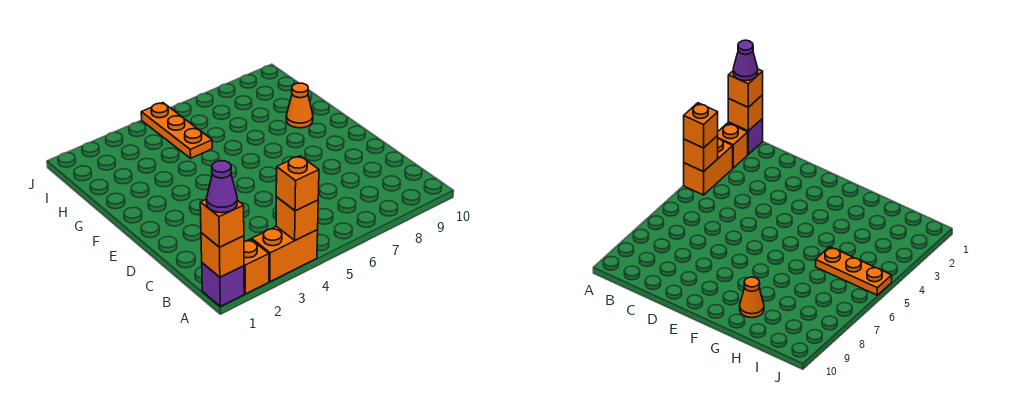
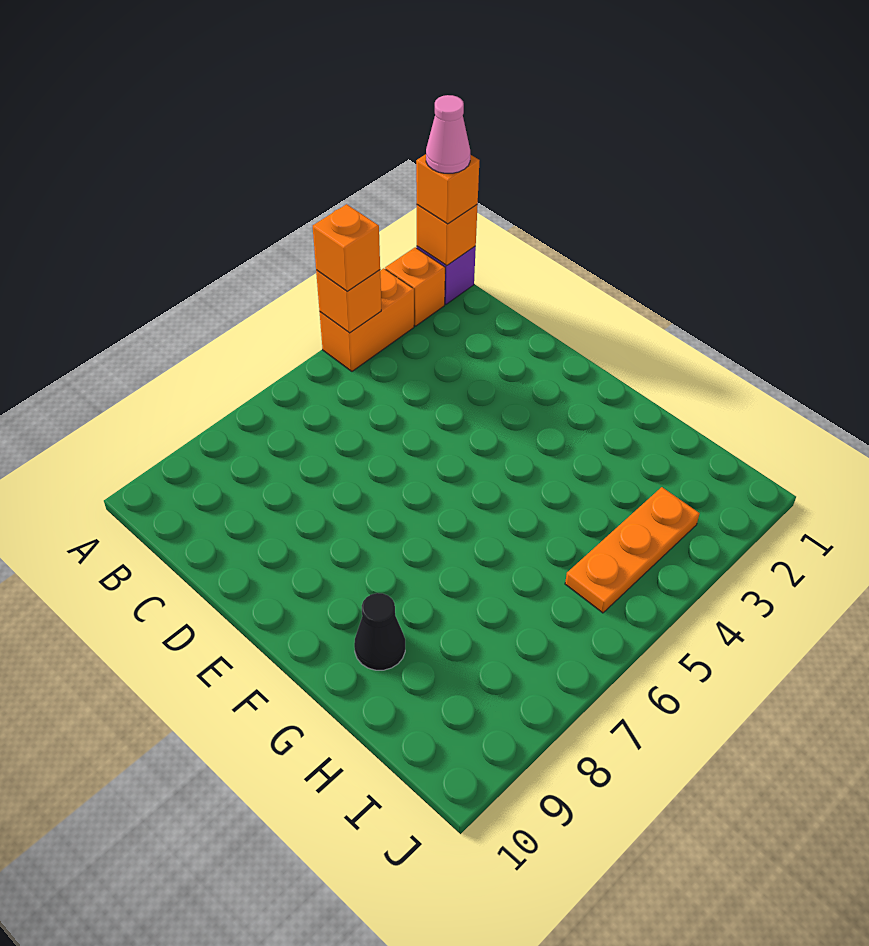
purple 1x1 cone [206,161,237,213] -> pink 1x1 cone [426,95,470,173]
orange 1x1 cone [286,83,313,128] -> black 1x1 cone [354,593,405,670]
orange 1x3 plate [141,103,212,158] -> orange 1x3 plate turned to [565,487,700,613]

